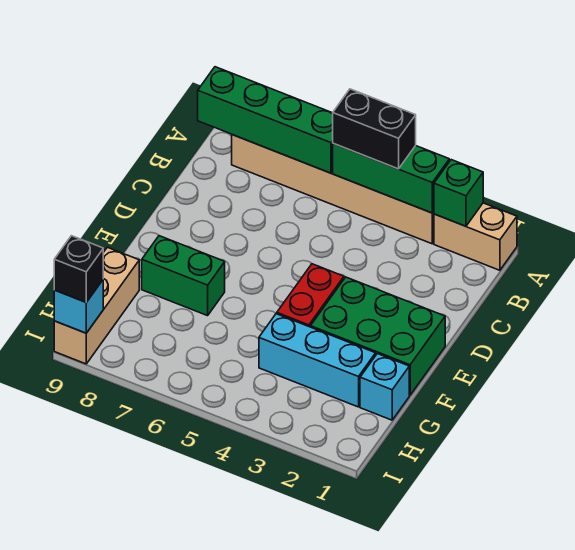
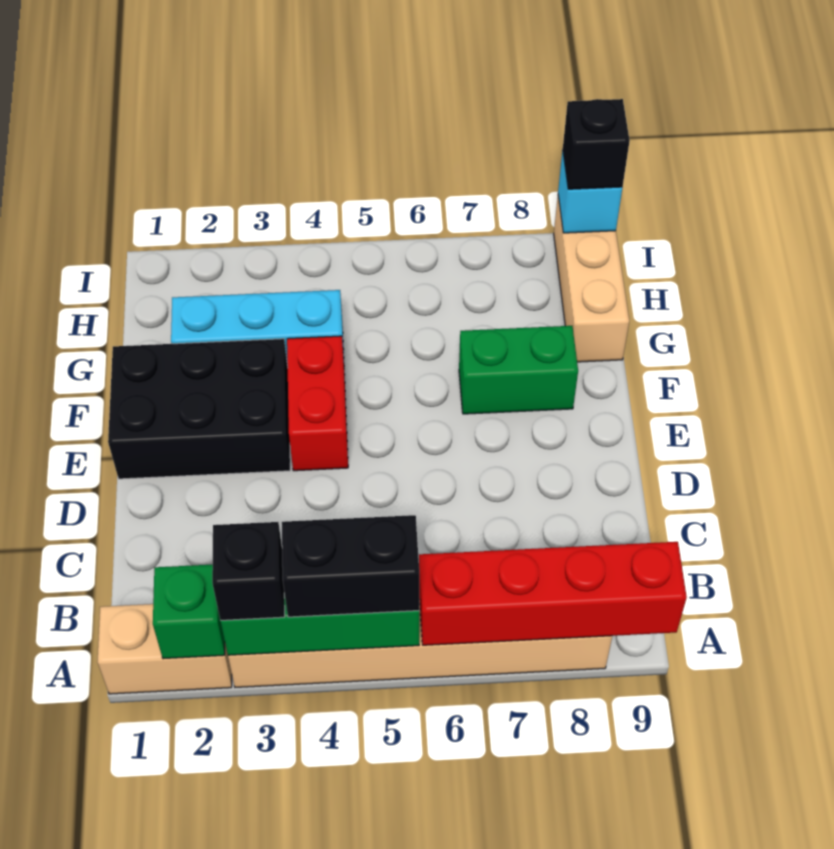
none -> black 1x1 brick [212,522,285,620]
green 1x4 brick [198,67,333,173] -> red 1x4 brick [419,542,687,645]
green 2x3 brick [311,277,445,395] -> black 2x3 brick [108,339,290,479]
cyan 1x1 brick [360,354,409,420] -> none

